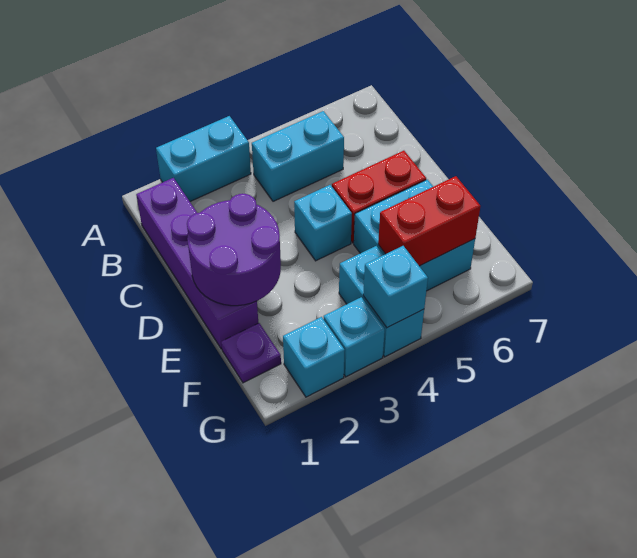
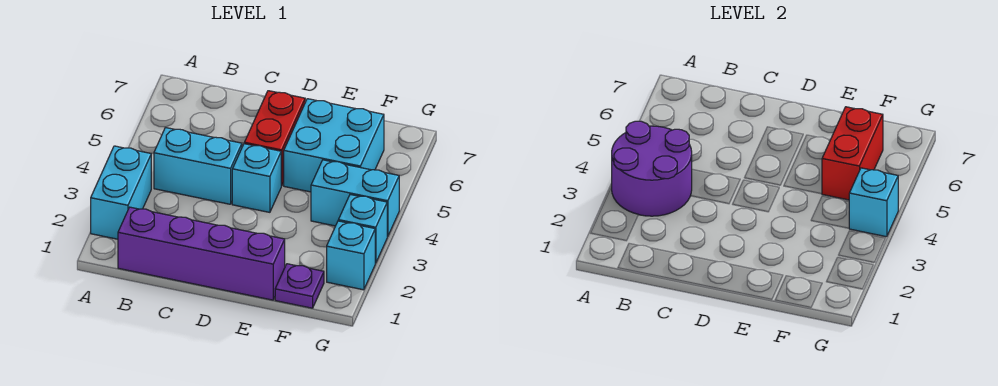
cyan 1x2 brick [252,111,344,201] -> cyan 1x2 brick turned to [154,128,242,204]
purple 2x2 round brick [187,194,281,306] -> purple 2x2 round brick moved to [612,121,692,216]

